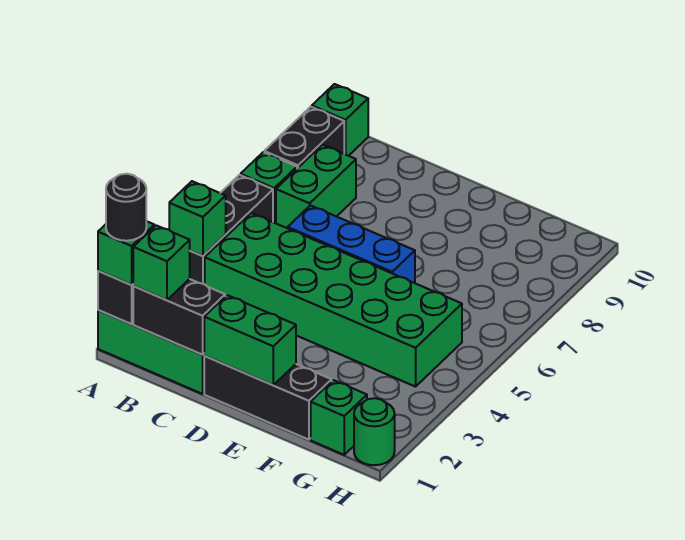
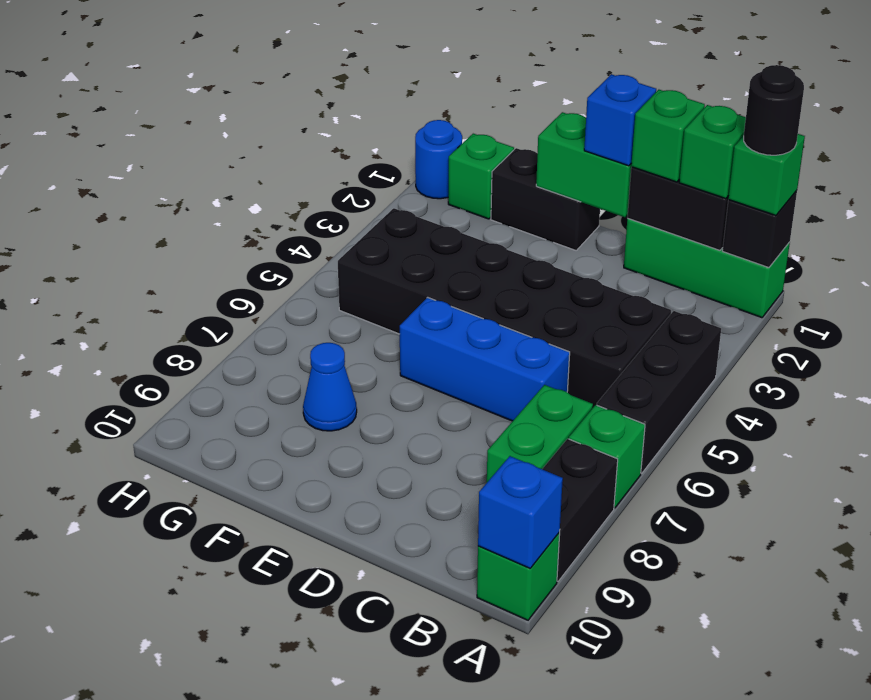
green 1x1 brick [169,181,226,256] -> green 1x1 brick moved to [631,90,705,182]
none -> blue 1x1 brick [478,456,563,568]
green 2x6 brick [205,213,462,387] -> black 2x6 brick [338,208,671,407]
black 1x3 brick [204,356,332,440] -> black 1x2 brick [491,148,600,250]
none -> blue 1x1 brick [584,74,656,166]
none -> blue 1x1 cone [303,343,357,431]
green 1x1 round brick [354,398,395,465] -> blue 1x1 round brick [415,120,462,199]

